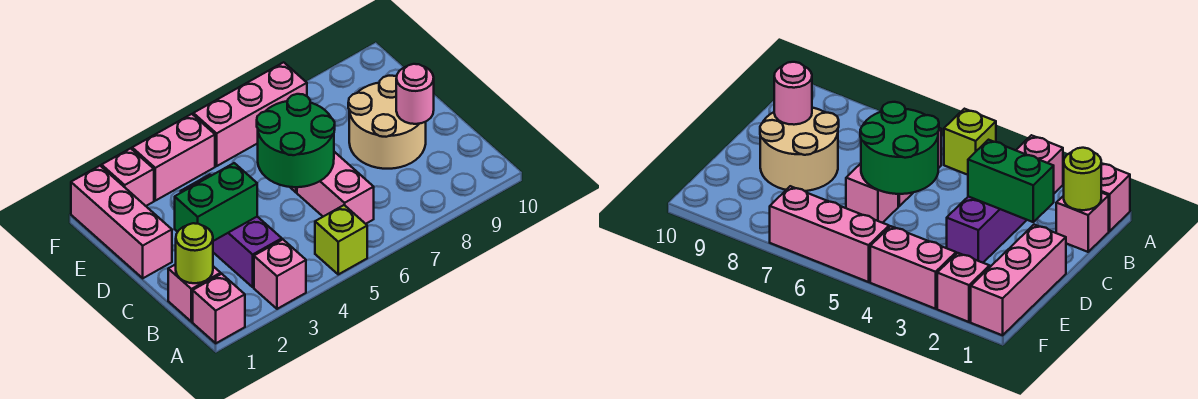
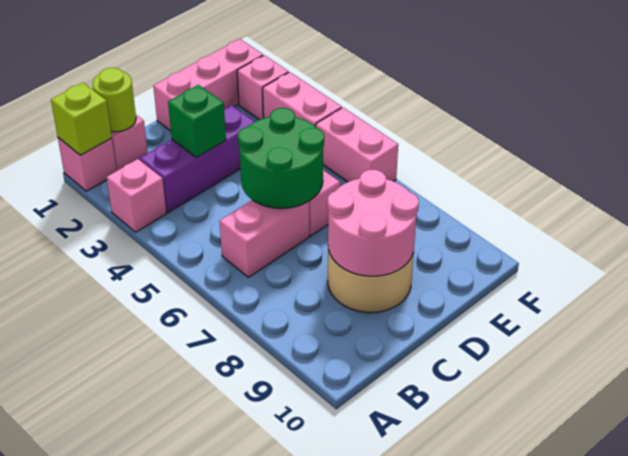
lime 1x1 brick [315,205,367,274] -> lime 1x1 brick moved to [51,83,112,155]
green 1x2 brick [175,163,257,241] -> green 1x1 brick [168,85,226,158]
pink 1x1 round brick [396,64,434,124] -> pink 2x2 round brick [327,170,419,276]
pink 1x3 brick [193,62,307,166] -> pink 1x2 brick [316,108,398,182]

